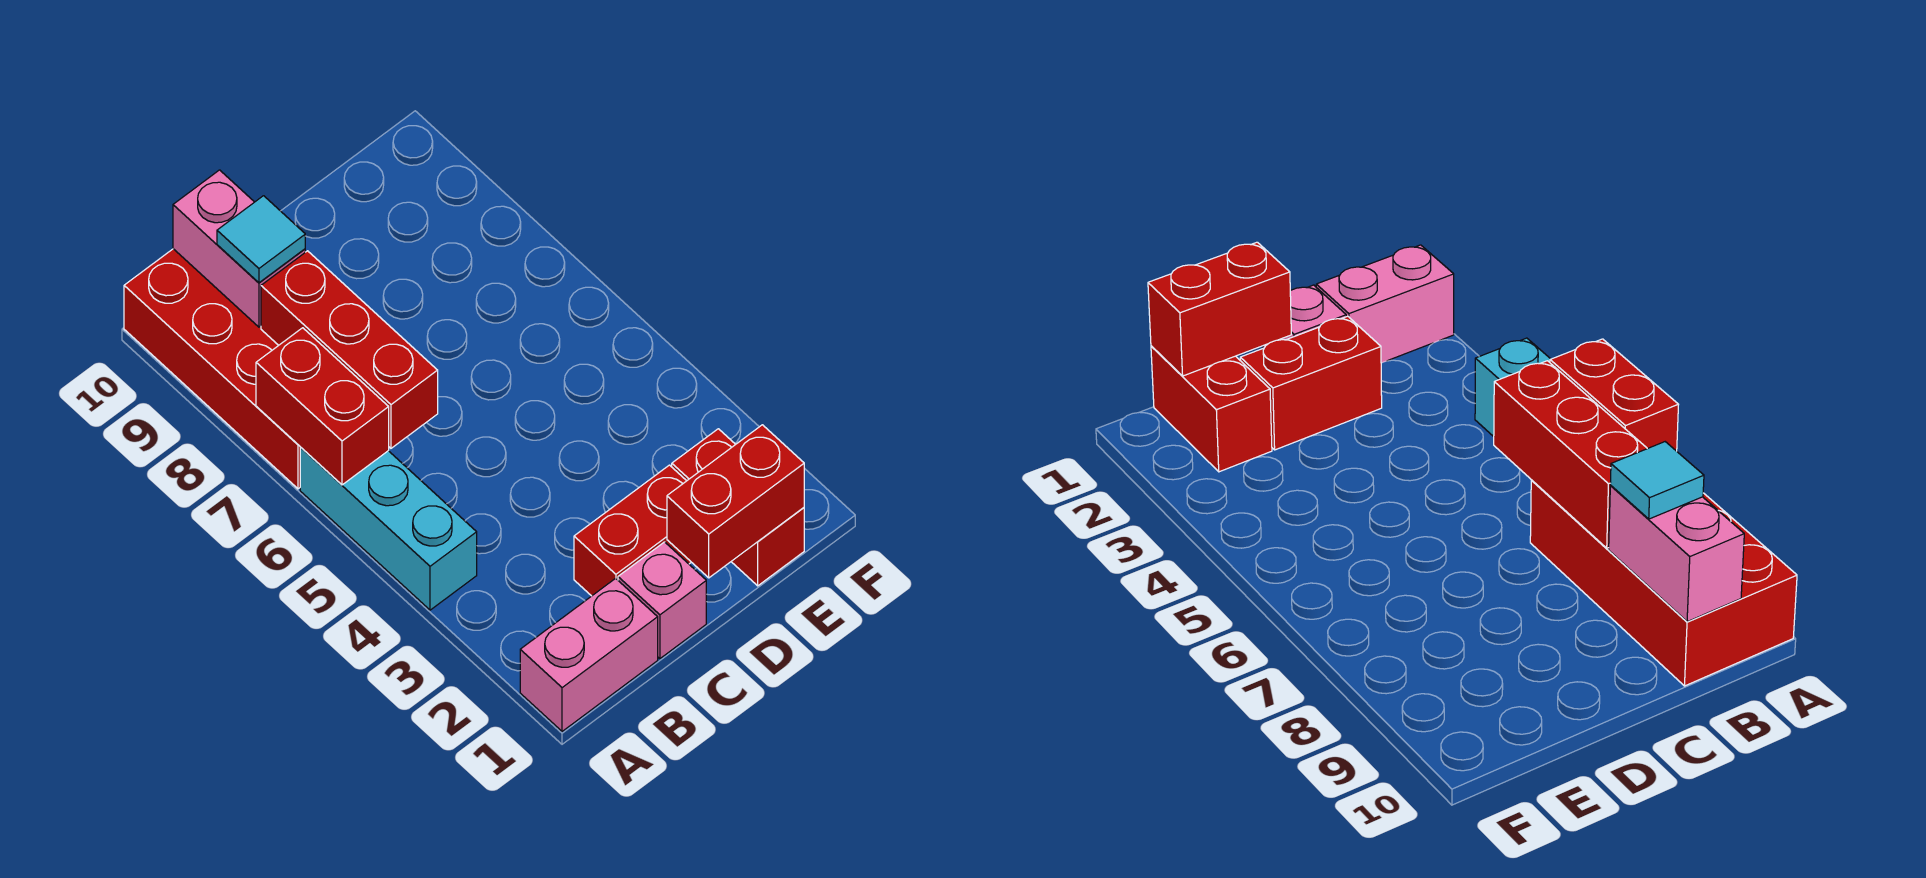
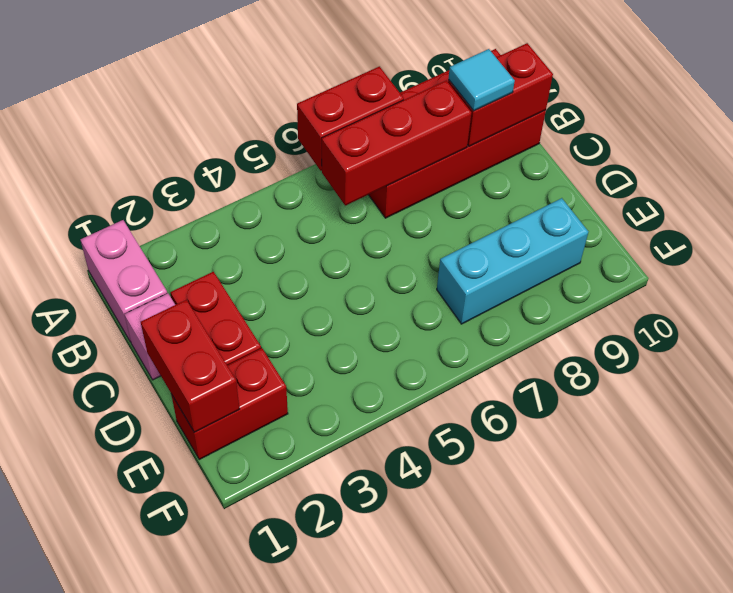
cyan 1x3 brick [300,447,477,610] -> cyan 1x3 brick moved to [437,198,588,324]
pink 1x2 brick [173,170,305,327] -> red 1x2 brick [448,43,553,147]

